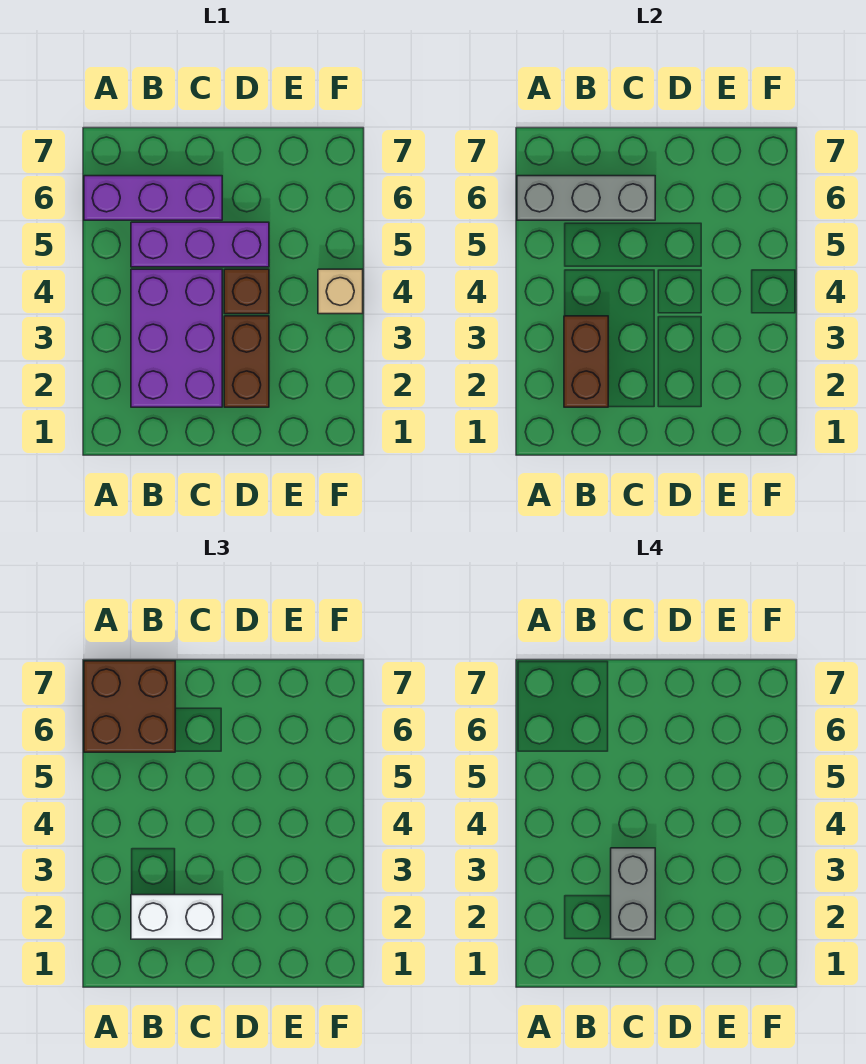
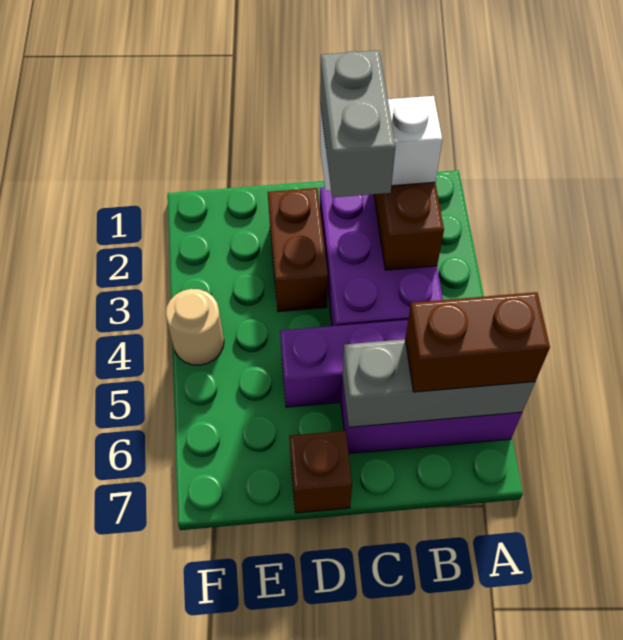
brown 2x2 brick [84,661,175,752] -> brown 1x2 brick [405,292,550,392]
brown 1x1 brick [224,269,269,314] -> brown 1x1 brick moved to [289,431,352,513]
tan 1x1 brick [318,269,363,314] -> tan 1x1 round brick [165,289,224,365]

